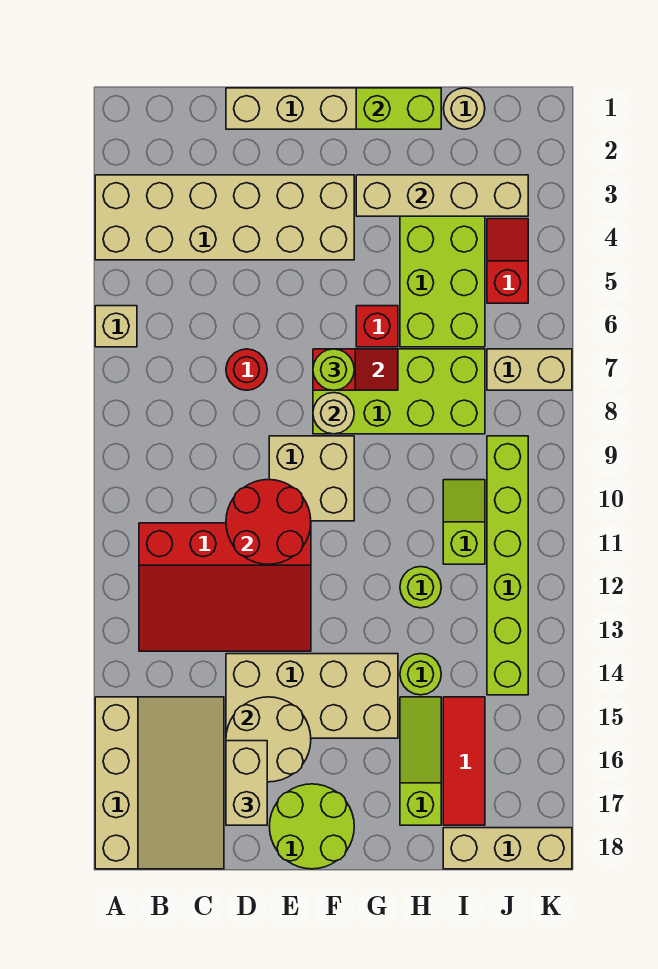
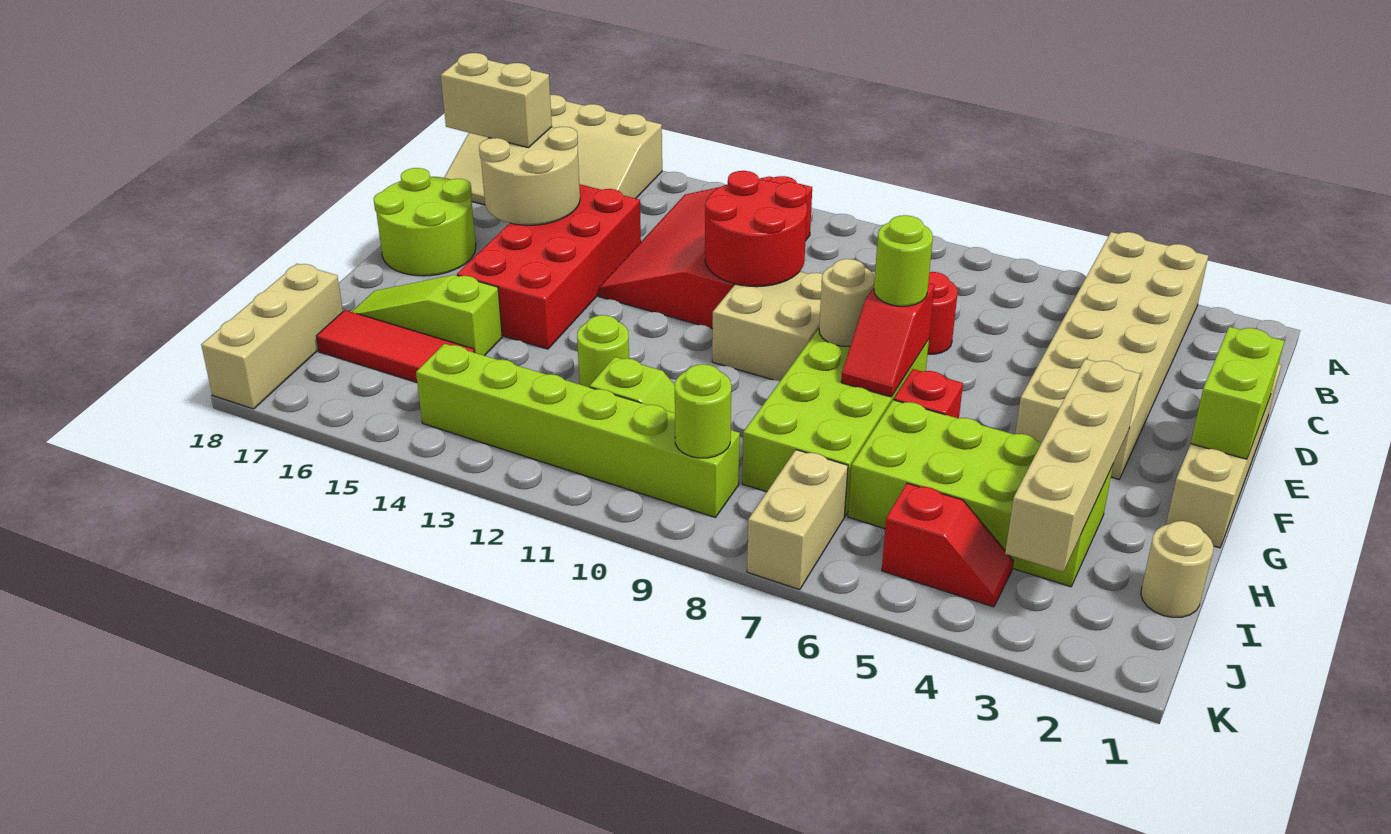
tan 1x1 brick [95,306,137,347] -> none
tan 2x4 brick [226,654,398,738] -> red 2x4 brick [457,184,641,349]
lime 1x2 brick [356,88,441,129] -> lime 1x2 brick moved to [1191,327,1284,459]
lime 1x1 round brick [400,654,441,695] -> lime 1x1 round brick moved to [675,364,731,458]
lime 1x3 slope [400,697,441,825] -> lime 1x3 slope turned to [352,275,502,356]

